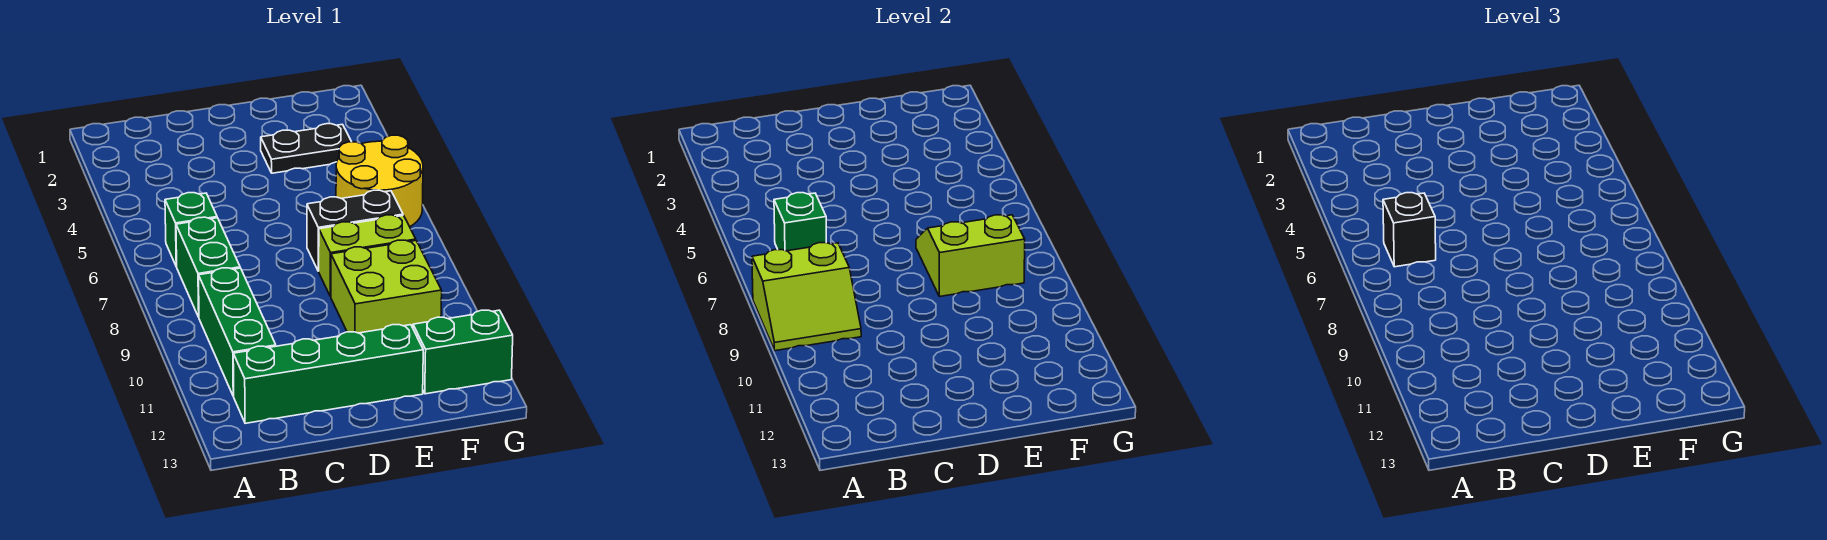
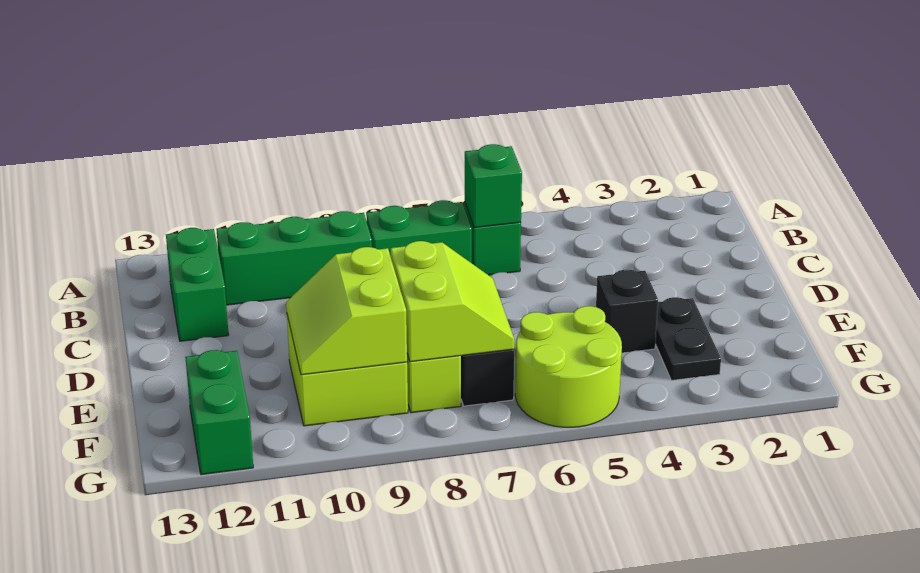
lime 2x2 slope [752,243,861,351] -> lime 2x2 slope moved to [286,247,407,375]
black 1x1 brick [1383,193,1436,267] -> black 1x1 brick moved to [596,270,658,353]
green 1x4 brick [233,325,423,423] -> green 1x2 brick [166,228,229,341]
yellow 2x2 round brick [336,135,423,227] -> lime 2x2 round brick [515,306,622,427]

